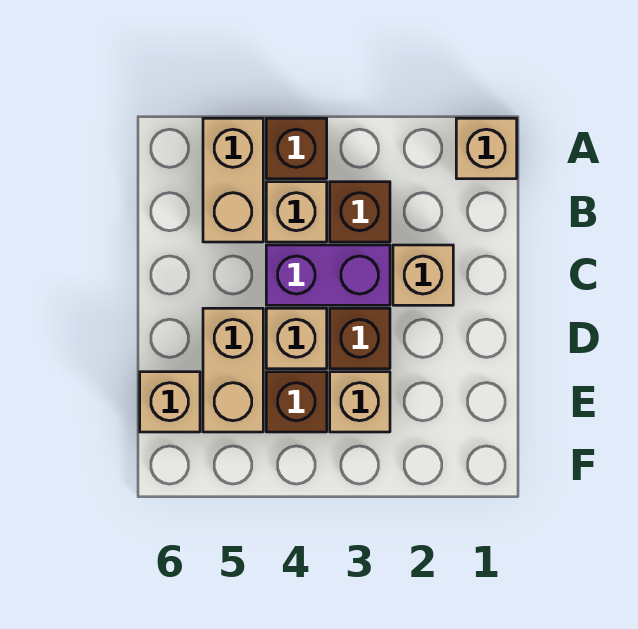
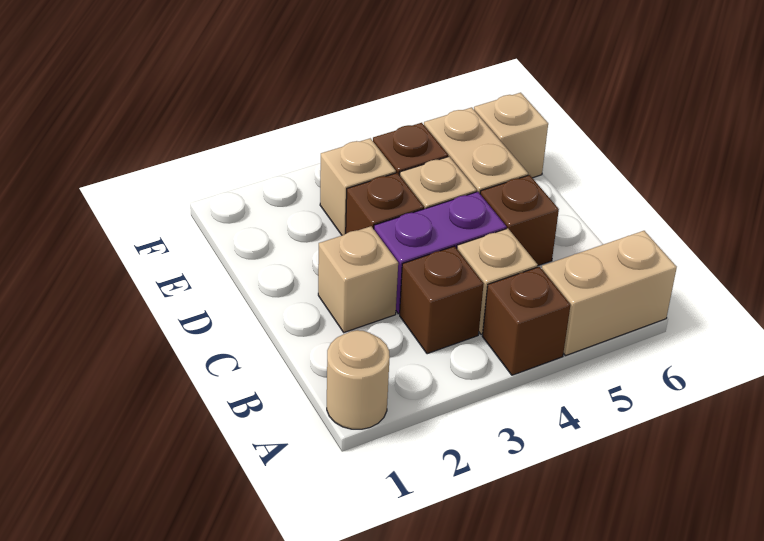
tan 1x1 brick [456,118,517,179] -> tan 1x1 round brick [327,330,390,429]
tan 1x2 brick [203,118,263,242] -> tan 1x2 brick turned to [542,231,677,356]
none -> brown 1x1 brick [480,175,559,266]

